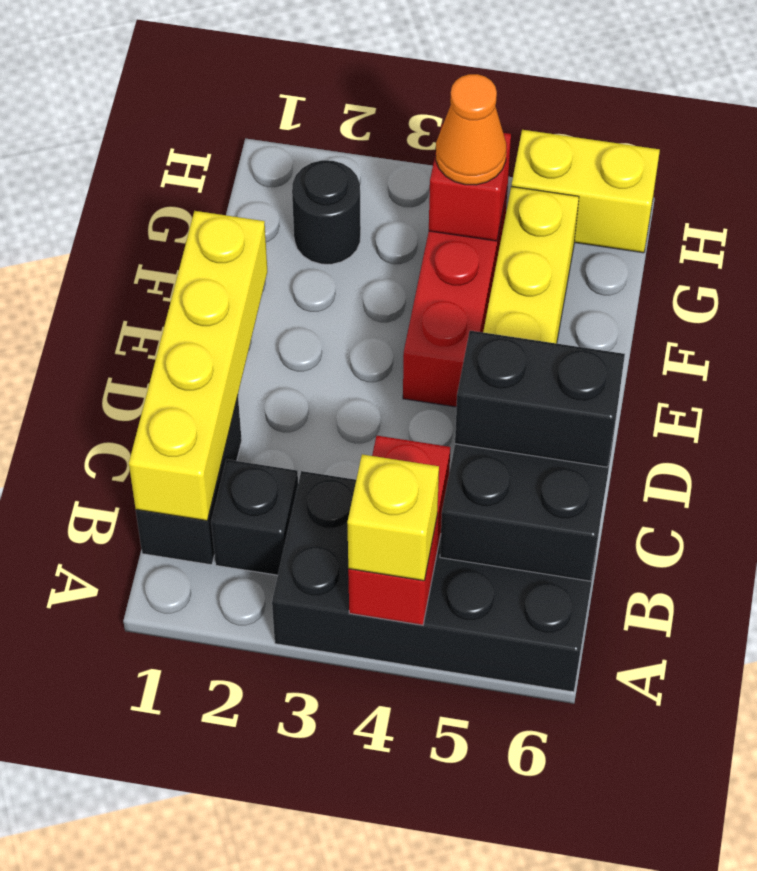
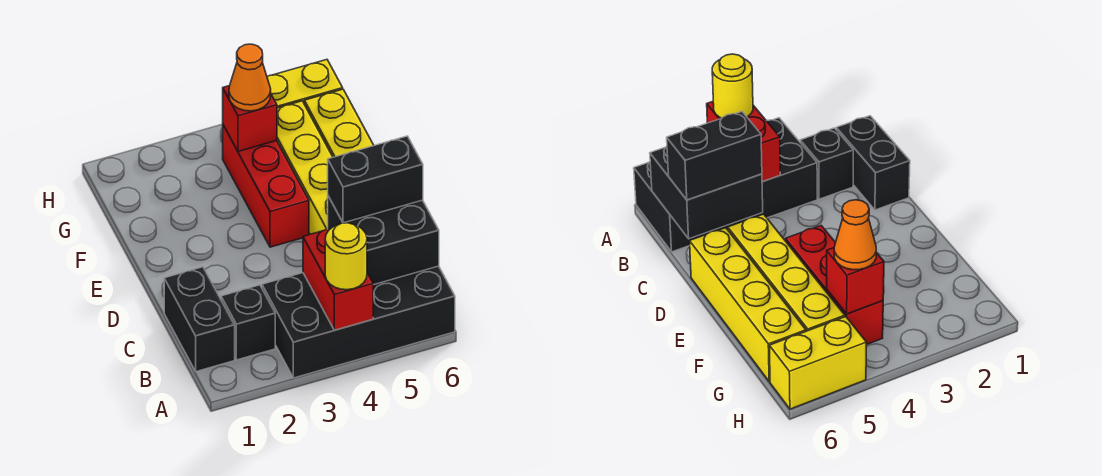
yellow 1x1 brick [347,454,439,581] -> yellow 1x1 round brick [325,223,367,290]
yellow 1x4 brick [129,211,267,521] -> yellow 1x4 brick moved to [304,89,374,157]
black 1x1 round brick [292,160,361,264] -> none

